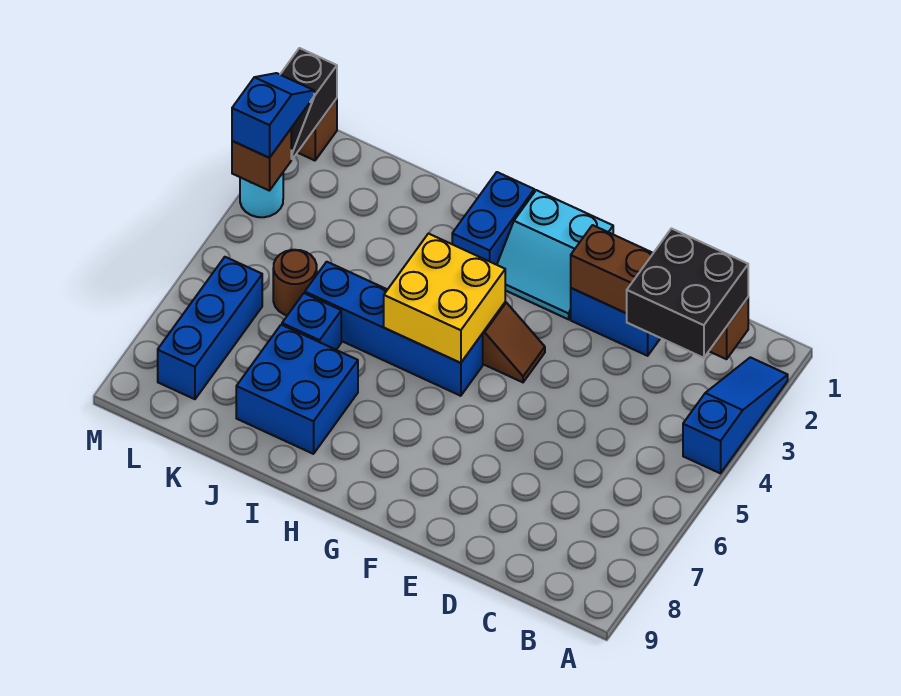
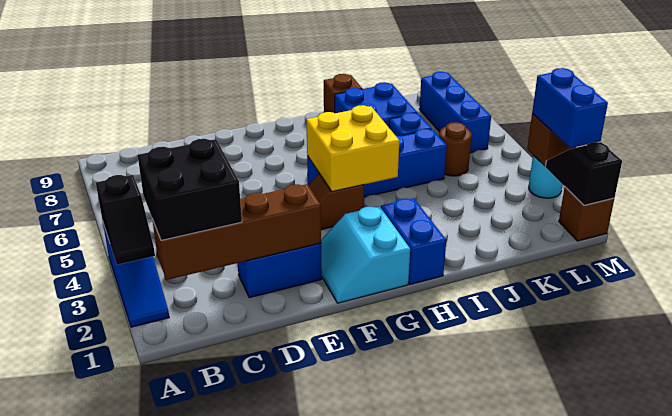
none -> black 1x2 slope [96,175,155,265]
cyan 2x2 slope [497,190,613,319] -> cyan 2x2 slope turned to [321,206,410,303]
none -> brown 1x1 brick [324,74,362,113]
blue 1x2 slope [232,73,314,158] -> blue 1x2 brick [532,68,608,148]

